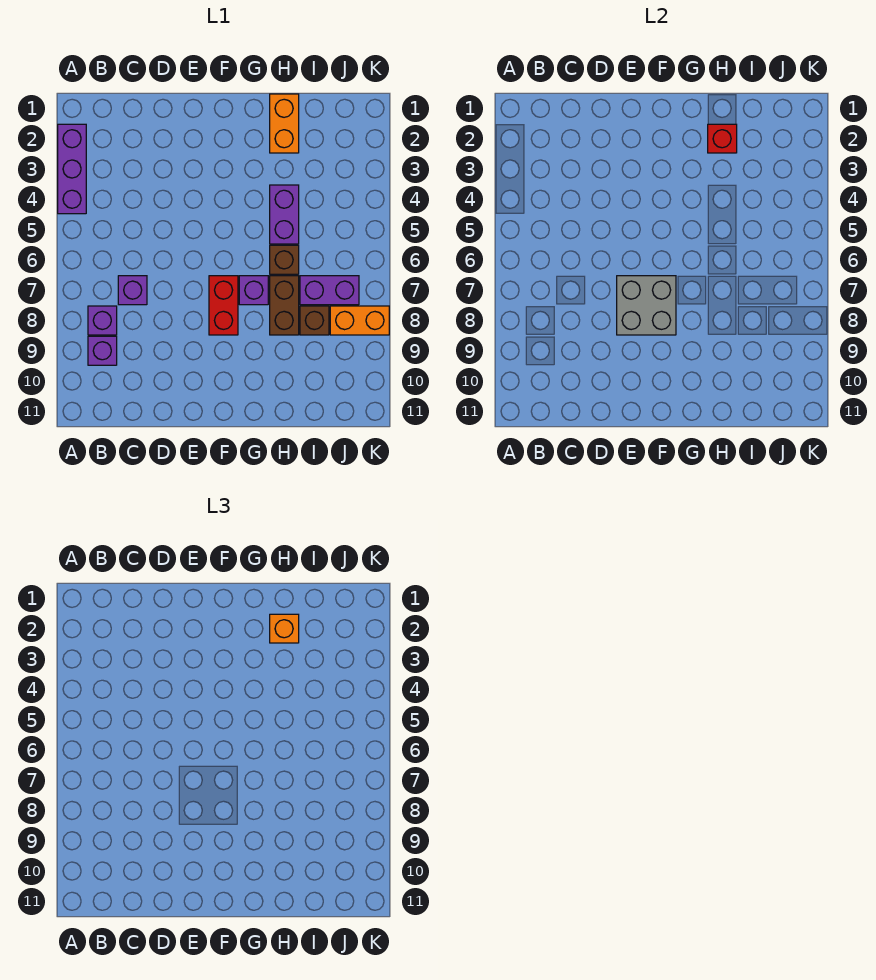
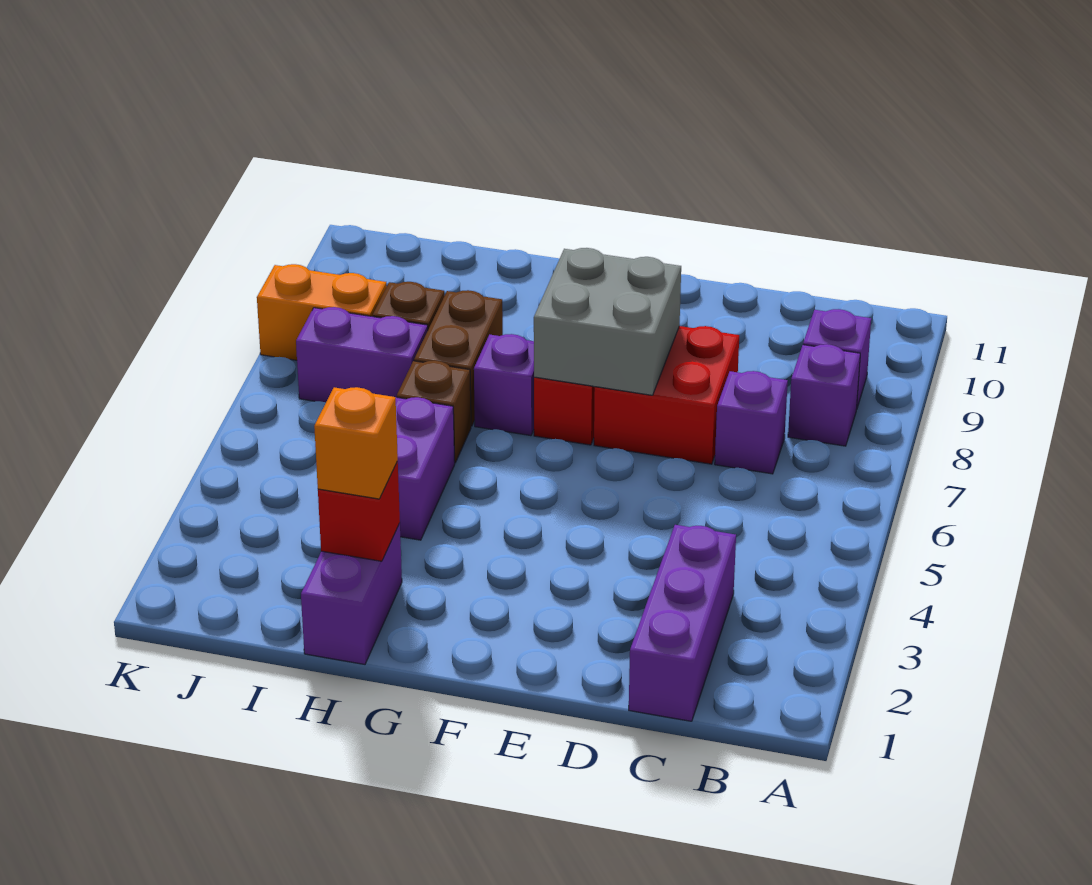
purple 1x3 brick [58,124,86,214] -> purple 1x3 brick moved to [629,525,736,721]
none -> red 2x2 brick [594,326,739,464]
orange 1x2 brick [270,94,299,153] -> purple 1x2 brick [301,523,402,664]

